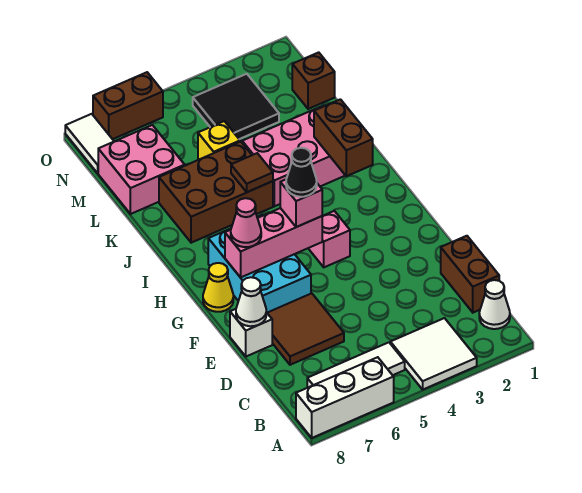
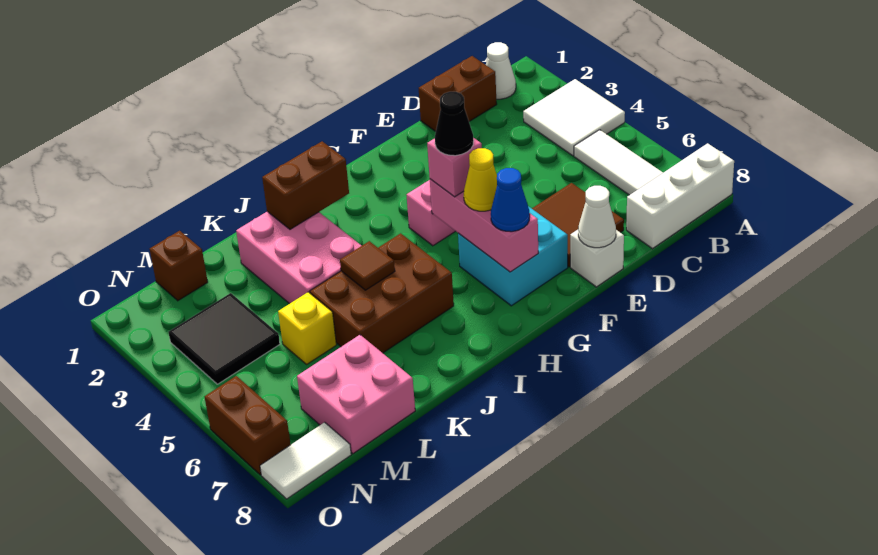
white 1x3 brick [296,357,394,438] -> white 1x3 brick turned to [626,143,734,249]
cyan 2x3 brick [208,215,311,313] -> cyan 2x2 brick [458,206,568,306]
pink 1x1 cone [231,198,261,247] -> blue 1x1 cone [491,168,530,232]
yellow 1x1 cone [203,263,233,312] -> yellow 1x1 cone moved to [464,148,497,211]
brown 2x3 brick [159,142,273,243] -> brown 2x3 brick turned to [310,233,454,353]

